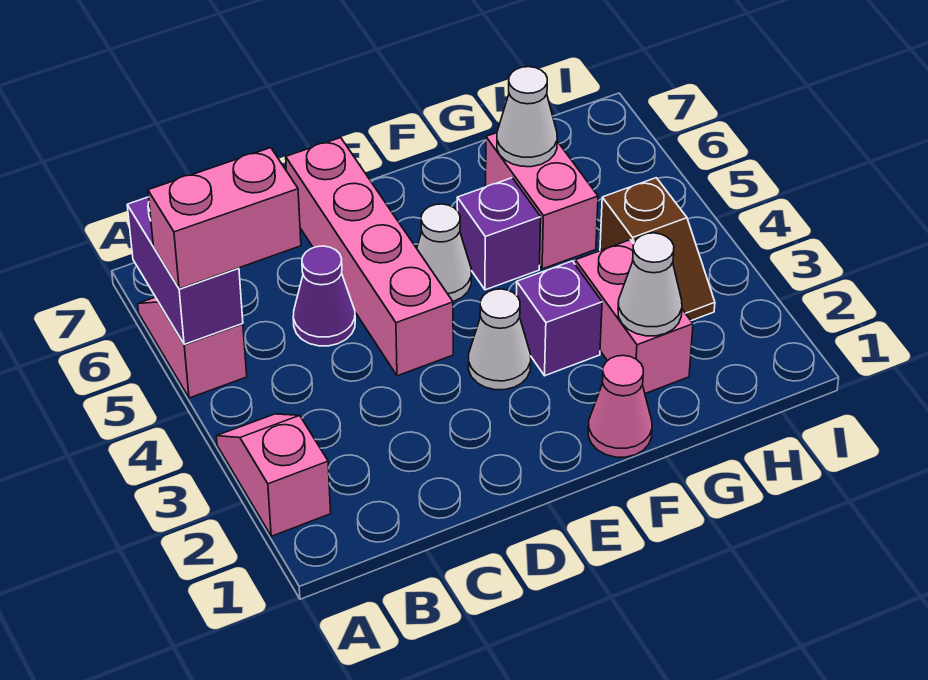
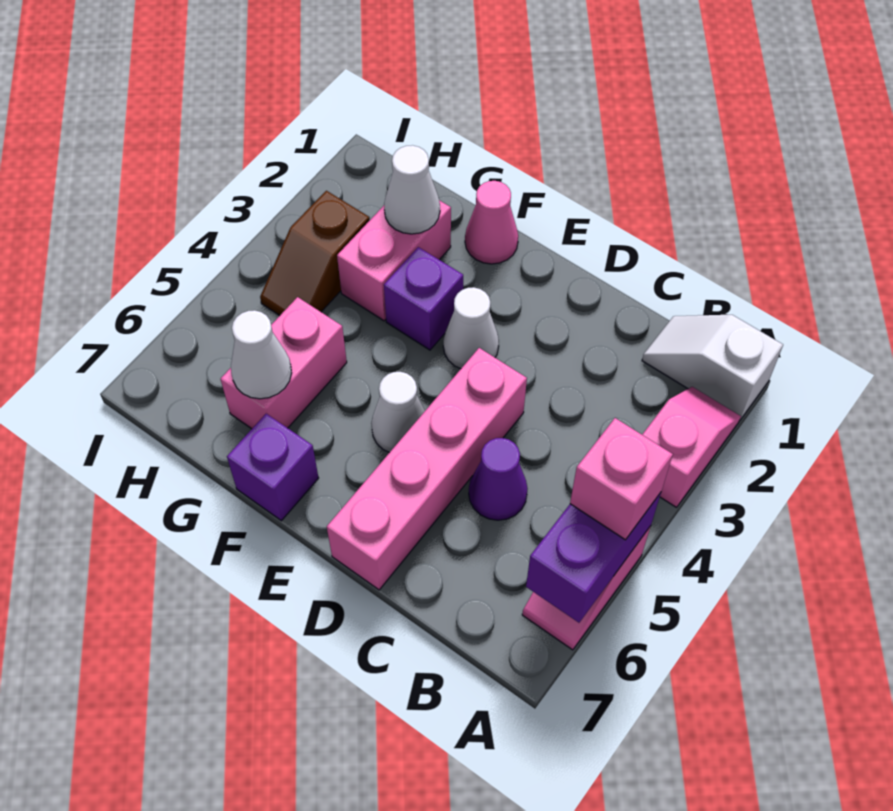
none -> white 1x2 slope [642,315,783,420]
pink 1x2 slope [216,414,331,536] -> pink 1x2 slope turned to [642,387,741,507]
pink 1x2 brick [148,148,301,289] -> pink 1x1 brick [570,418,673,540]
purple 1x1 brick [457,178,541,290] -> purple 1x1 brick moved to [227,414,318,521]
brown 1x2 slope [600,178,715,321] -> brown 1x2 slope turned to [260,191,370,316]

